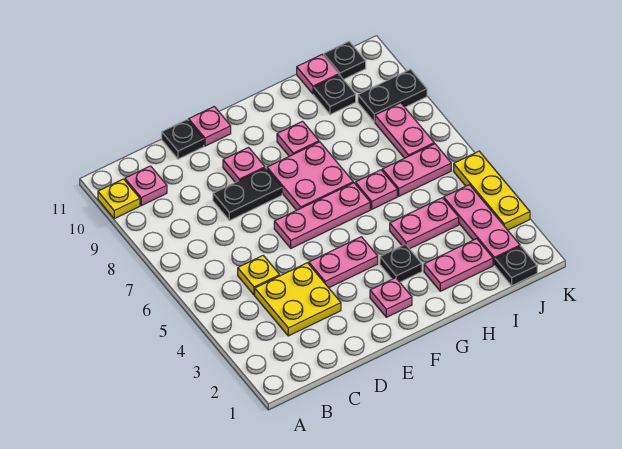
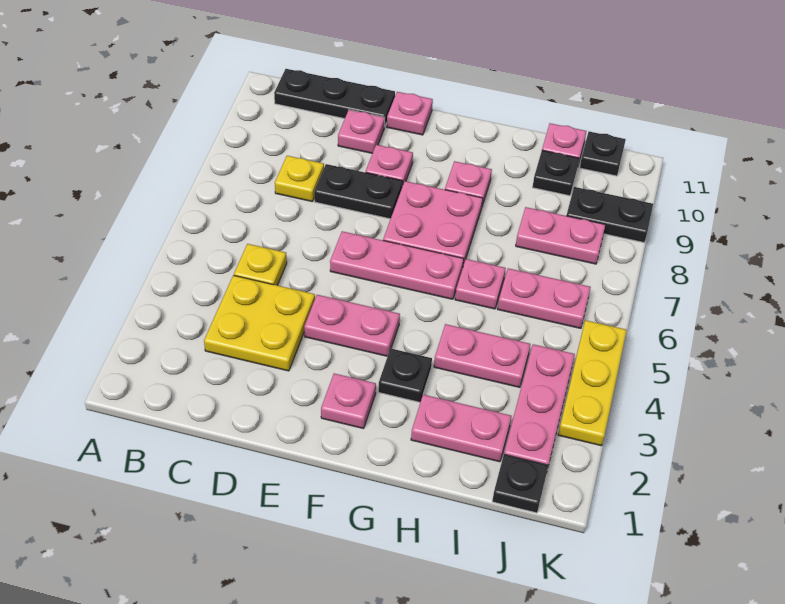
yellow 1x1 plate [98,179,140,219] -> yellow 1x1 plate moved to [275,156,324,202]
pink 1x1 plate [125,166,167,206] -> pink 1x1 plate moved to [338,110,385,153]
black 1x1 plate [162,120,204,159] -> black 1x3 plate [274,69,395,126]
pink 1x2 plate [375,103,434,158] -> pink 1x2 plate turned to [516,207,605,264]

